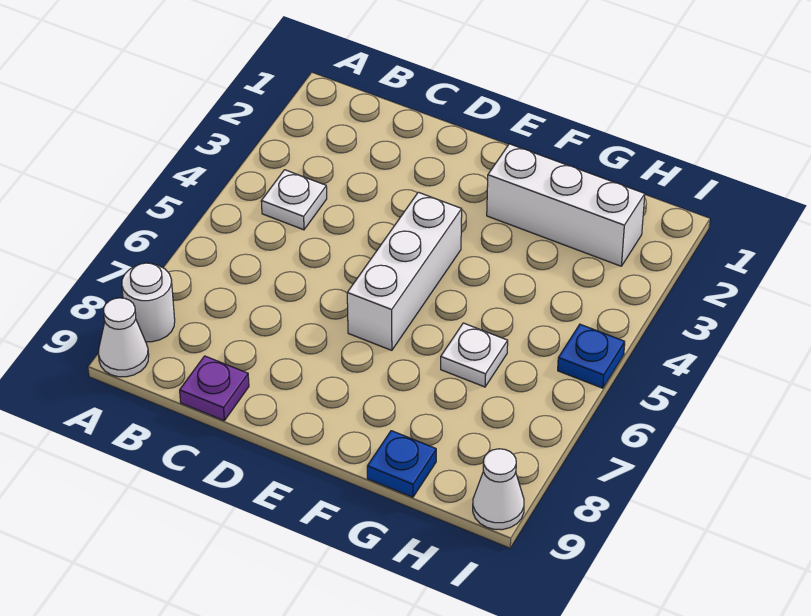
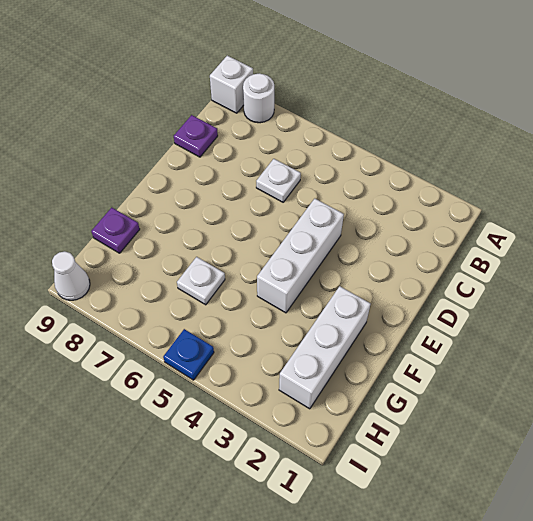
white 1x1 cone [98,298,149,377] -> white 1x1 brick [210,56,253,113]
white 1x1 plate [261,170,327,230] -> white 1x1 plate moved to [256,159,301,202]
white 1x3 brick [347,192,462,350] -> white 1x3 brick turned to [257,199,344,313]
blue 1x1 plate [367,431,436,497] -> purple 1x1 plate [91,208,140,253]

